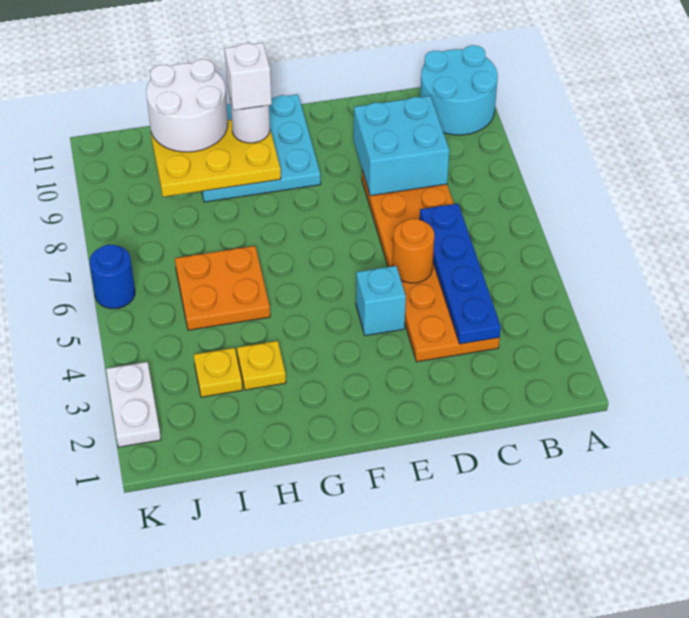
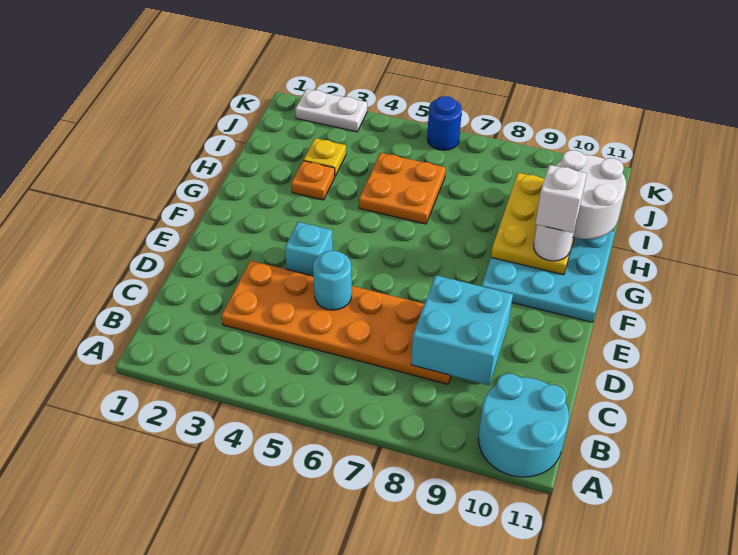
blue 1x4 plate [420,204,501,344] -> none
orange 1x1 round brick [392,219,434,283] -> cyan 1x1 round brick [313,251,352,310]
yellow 1x1 plate [237,341,286,390] -> orange 1x1 plate [291,161,335,200]

